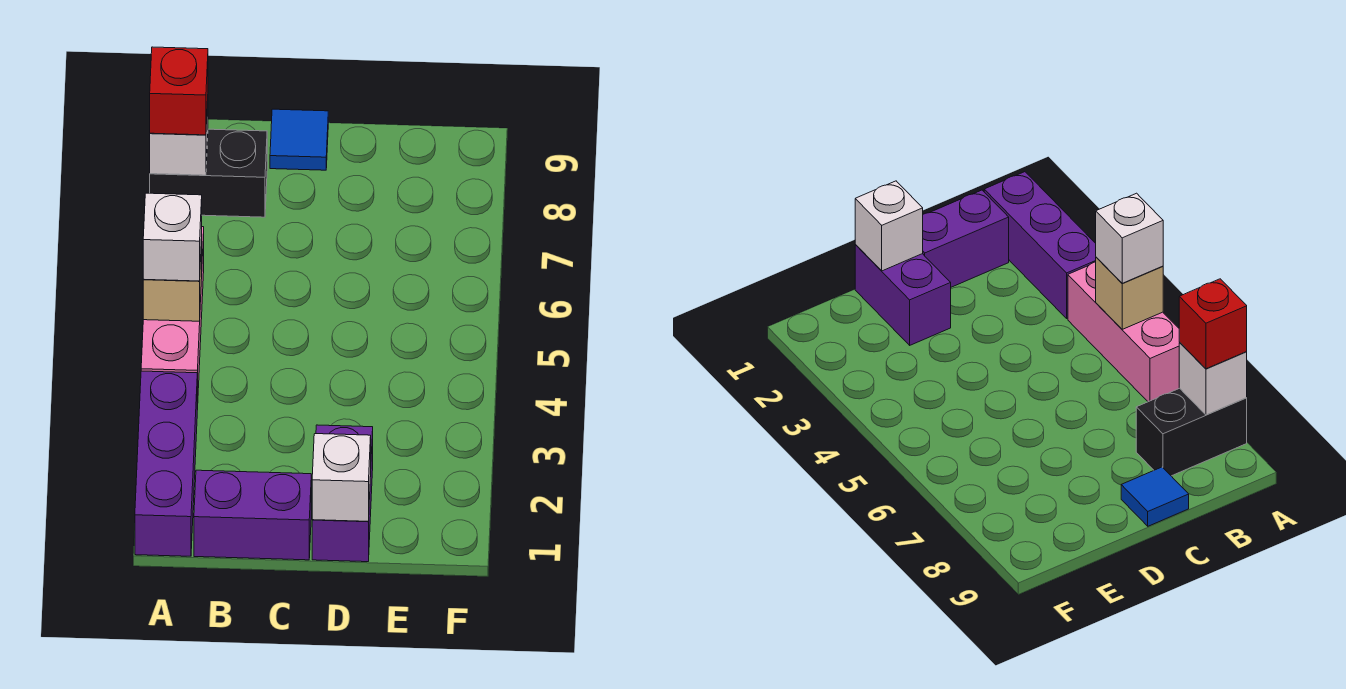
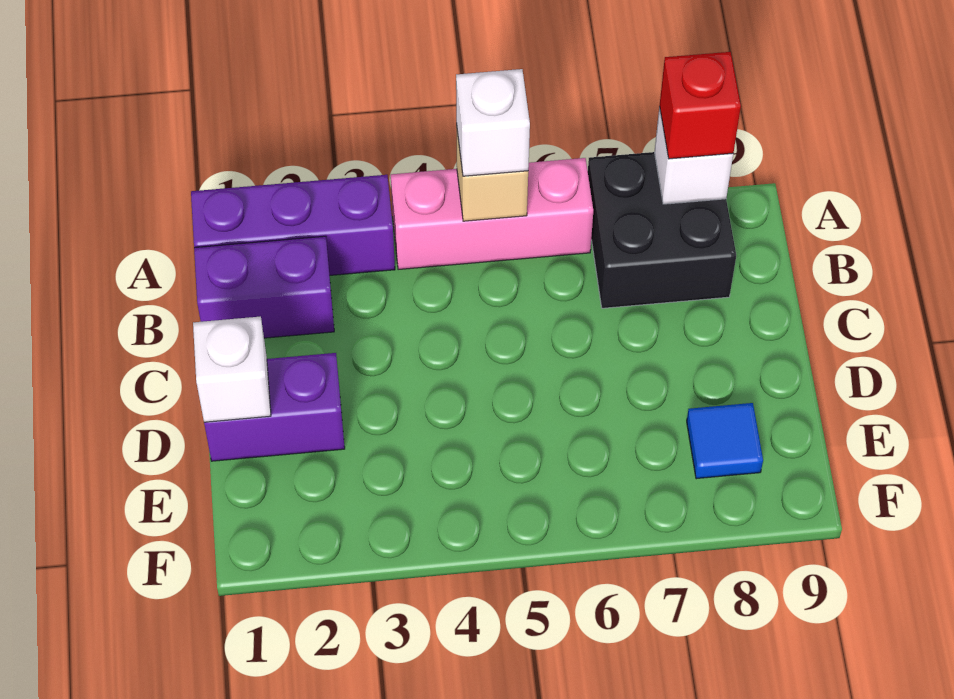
black 1x2 brick [150,129,267,217] -> black 2x2 brick [588,152,736,308]
purple 1x2 brick [194,470,311,560] -> purple 1x2 brick turned to [194,236,334,338]
blue 1x1 tile [270,109,328,170] -> blue 1x1 tile moved to [687,403,763,479]

